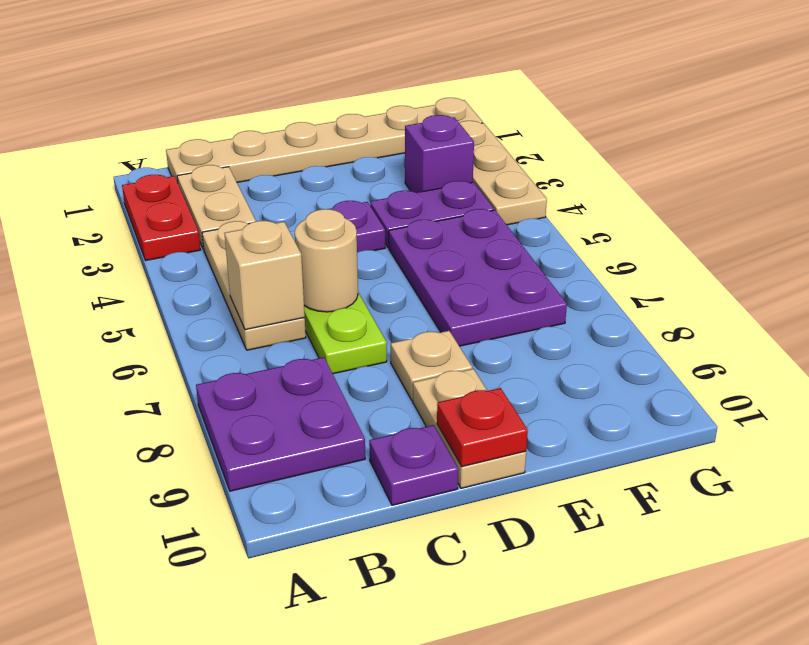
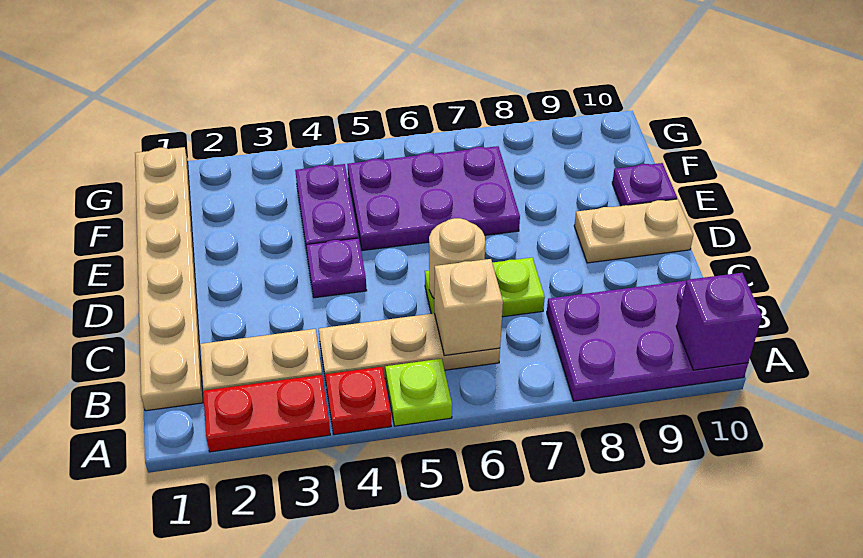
none -> lime 1x1 plate [385,359,452,426]
purple 2x2 plate [196,357,365,491] -> purple 2x3 plate [547,281,748,401]
purple 1x1 plate [369,425,458,505] -> purple 1x1 plate moved to [612,163,677,206]
tan 1x1 plate [391,331,472,401] -> none
red 1x1 plate [437,388,528,467] -> red 1x1 plate moved to [325,367,391,435]
purple 1x1 brick [405,115,474,193] -> purple 1x1 brick moved to [676,273,762,370]
tan 1x3 plate [459,121,547,225] -> none

